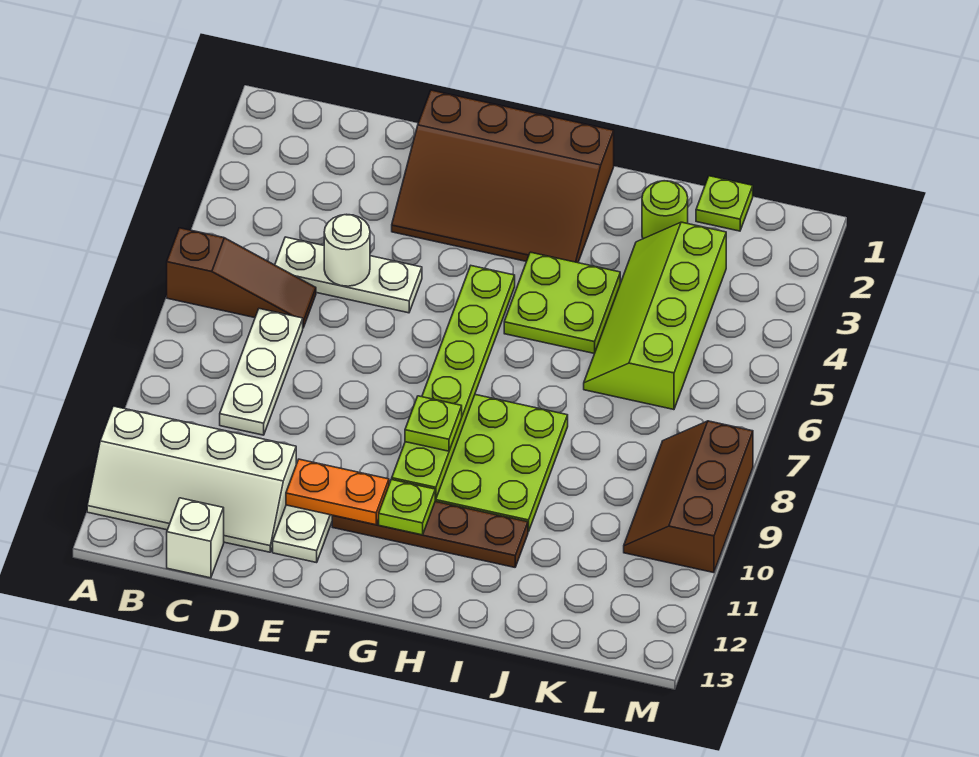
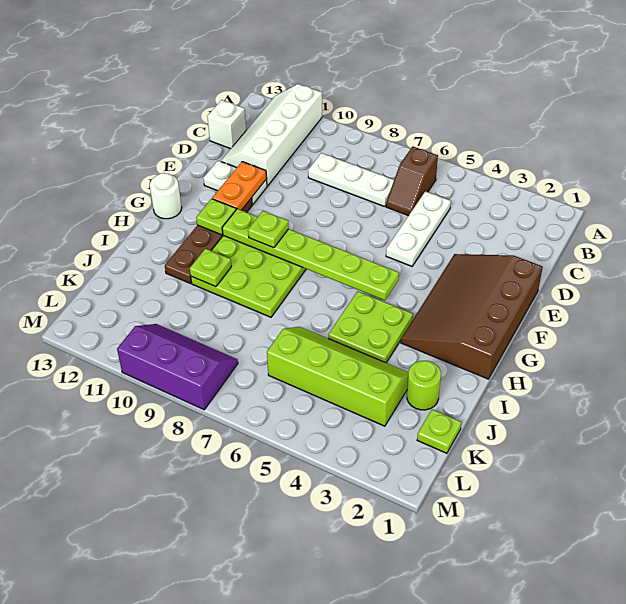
brown 1x3 slope [167,228,316,328] -> brown 1x2 slope [386,146,438,216]
white 1x1 round brick [324,214,370,286] -> white 1x1 round brick moved to [150,173,182,219]
none -> lime 1x1 plate [190,249,231,287]
brown 2x3 slope [624,421,753,573] -> purple 2x3 slope [117,324,238,410]

